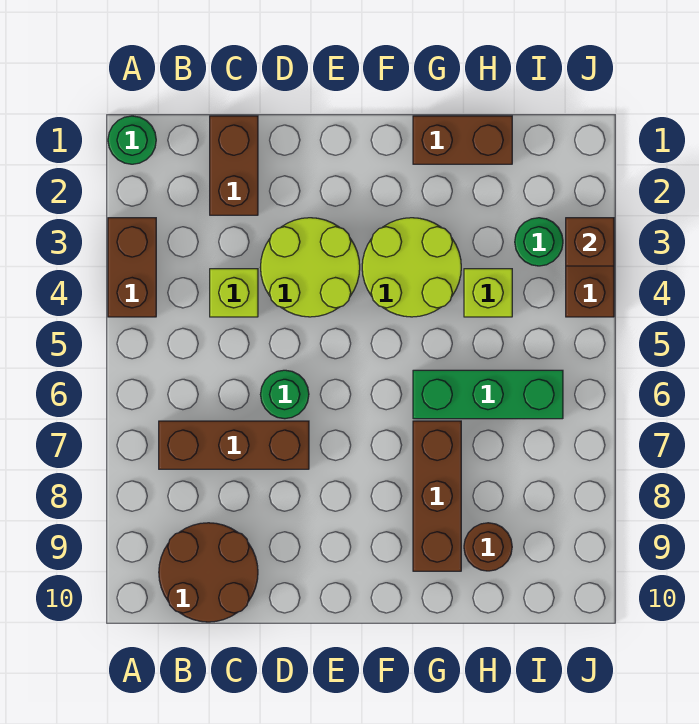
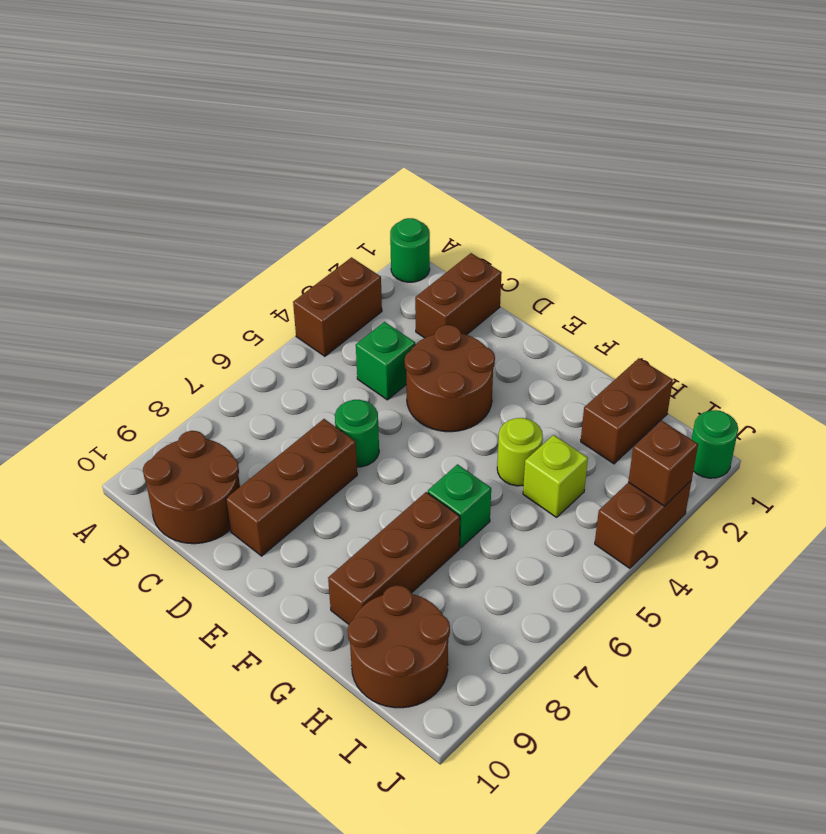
brown 1x3 brick [159,421,309,469] -> brown 1x3 brick turned to [226,419,357,556]
lime 1x1 brick [210,269,258,317] -> green 1x1 brick [356,322,415,400]
lime 2x2 round brick [260,218,360,317] -> brown 2x2 round brick [405,325,495,432]
lime 2x2 round brick [362,218,461,317] -> lime 1x1 round brick [497,418,543,486]
brown 1x2 brick [413,116,512,164] -> brown 1x2 brick turned to [581,358,673,464]
green 1x3 brick [413,370,563,419] -> green 1x1 brick [428,464,491,548]
brown 1x1 round brick [464,523,512,571] -> brown 2x2 round brick [348,585,450,708]
green 1x1 round brick [515,218,563,266] -> green 1x1 round brick moved to [692,410,738,478]

